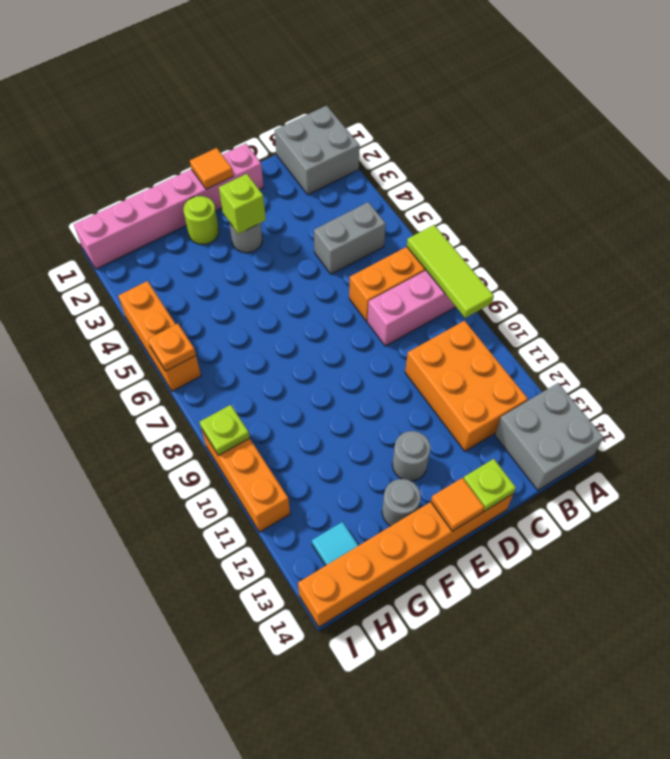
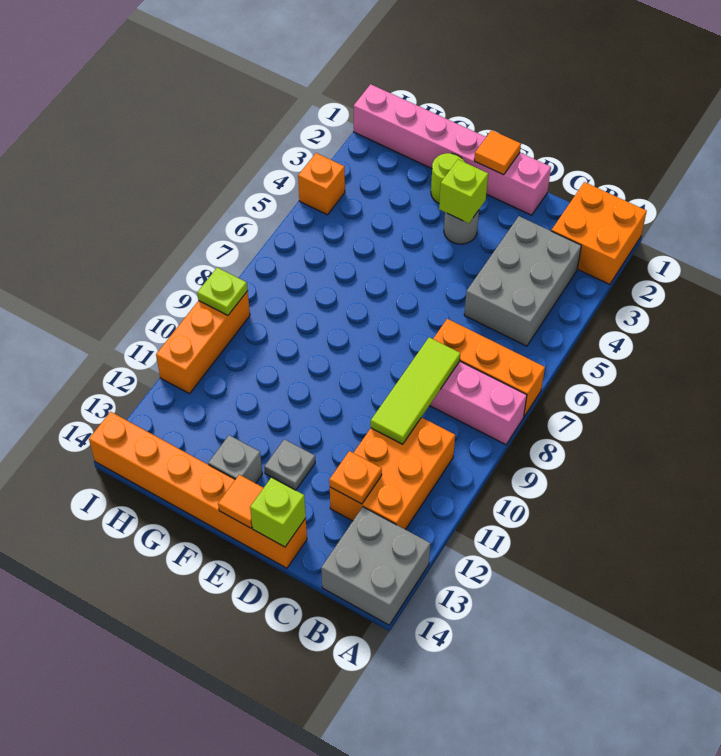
grey 2x2 brick [275,106,360,195] -> orange 2x2 brick [551,182,647,284]
lime 1x3 tile [407,225,494,318] -> lime 1x3 tile moved to [371,337,460,444]
grey 1x2 brick [314,202,386,274] -> grey 2x3 brick [464,216,581,346]
lime 1x1 plate [463,459,516,511] -> lime 1x1 brick [250,477,306,547]
grey 1x1 round brick [392,431,431,481] -> grey 1x1 plate [264,439,315,490]
grey 1x1 round brick [382,479,421,526] -> grey 1x1 brick [208,435,262,483]
cyan 1x1 tile [312,522,358,566] -> none
orange 1x3 brick [119,281,201,391] -> orange 1x1 brick [298,153,345,215]
orange 1x1 plate [148,324,196,371] -> orange 1x1 plate moved to [329,451,382,504]

